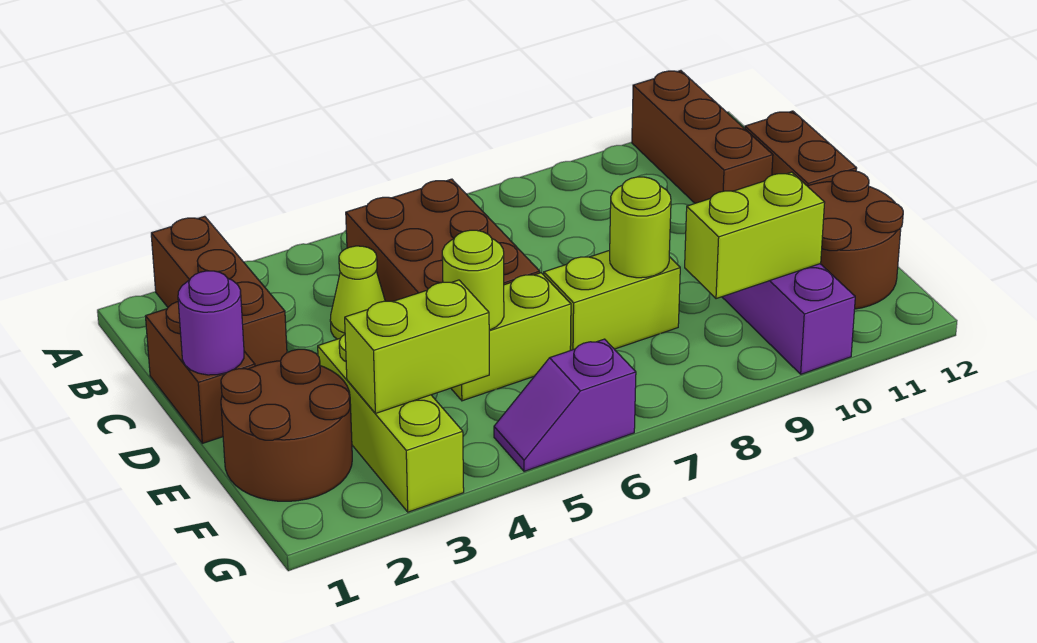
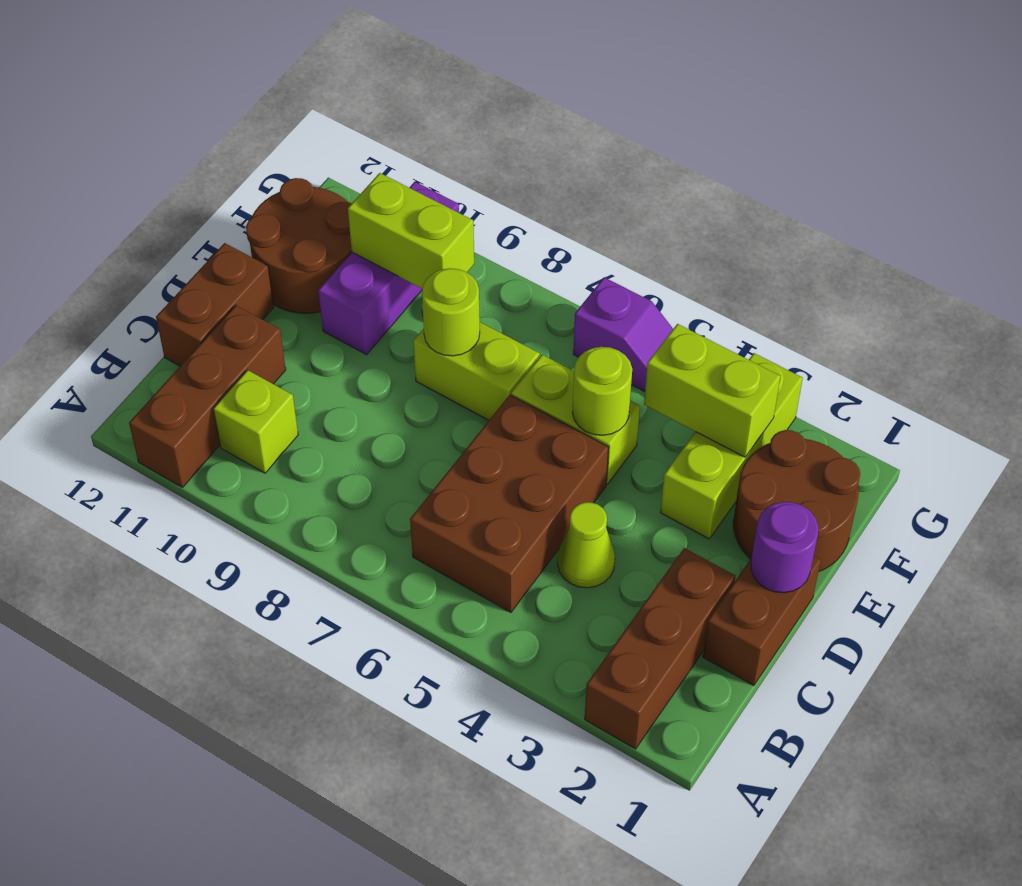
none -> lime 1x1 brick [213,370,298,473]

